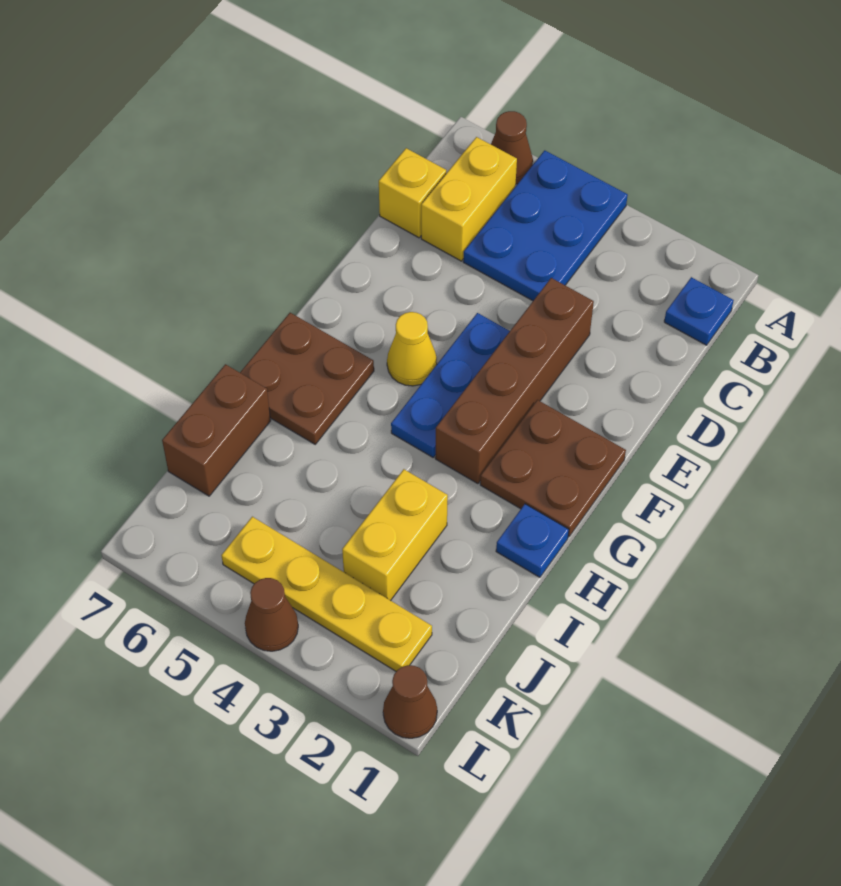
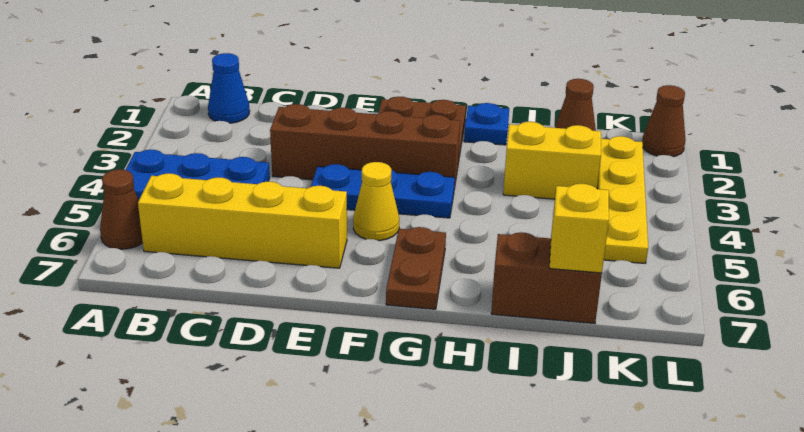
blue 1x1 plate [664,277,734,345] -> blue 1x1 cone [208,53,250,123]
yellow 1x2 brick [421,137,517,261] -> yellow 1x4 brick [138,173,347,268]
yellow 1x1 brick [379,148,446,238] -> yellow 1x1 brick moved to [550,184,609,273]
brown 2x2 plate [240,313,374,444] -> brown 1x2 plate [386,227,446,309]
brown 1x1 cone [245,578,298,651] -> brown 1x1 cone moved to [555,79,596,131]

